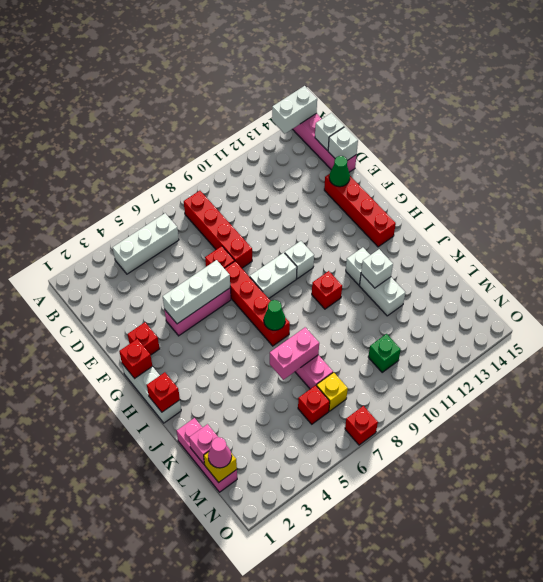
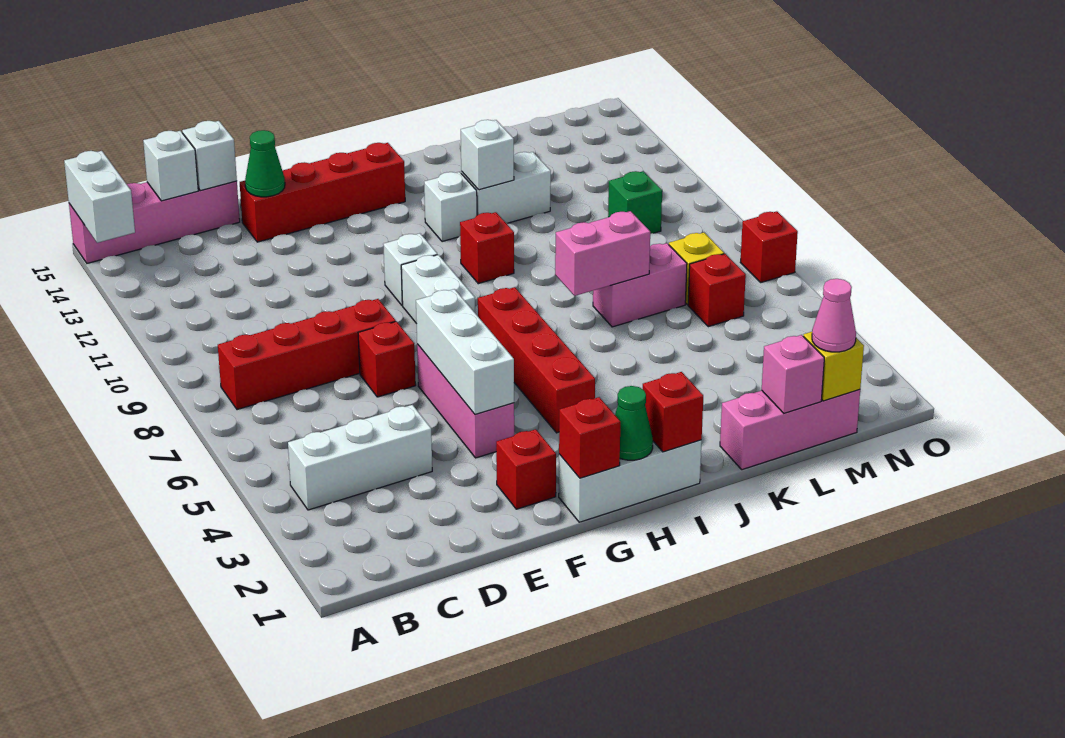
white 1x3 brick [113,213,179,274] -> white 1x3 brick turned to [288,405,432,510]
red 1x4 brick [224,261,290,346] -> red 1x4 brick turned to [478,287,595,433]
green 1x1 cone [264,300,285,330] -> green 1x1 cone moved to [615,386,653,460]
pink 1x2 brick [270,327,319,380] -> pink 1x2 brick turned to [555,211,650,296]

